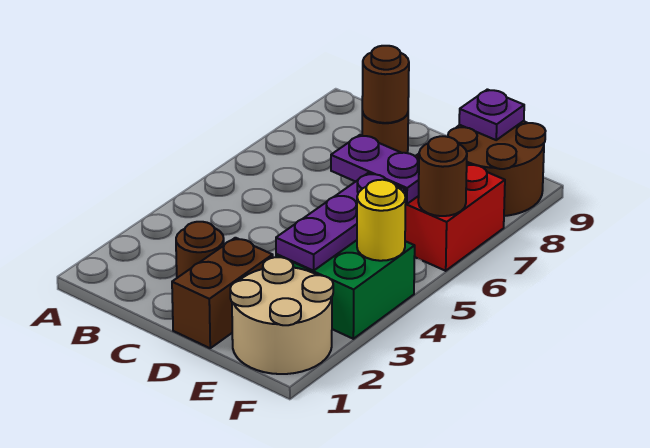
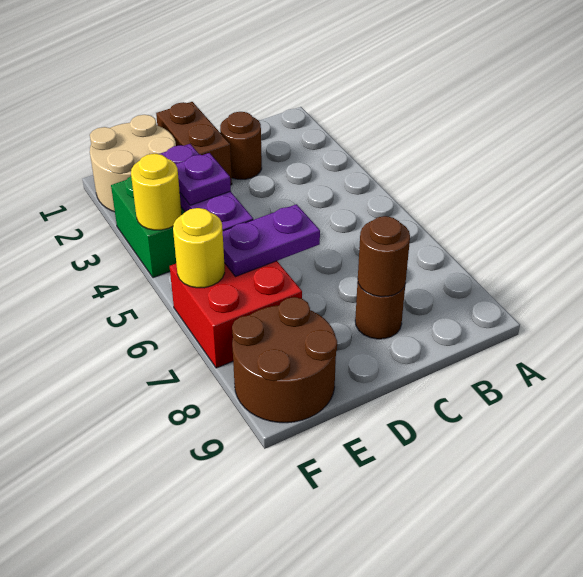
purple 1x1 plate [459,89,524,140] -> purple 1x1 plate moved to [176,153,231,205]
brown 1x1 round brick [418,136,467,216] -> yellow 1x1 round brick [173,208,225,288]

